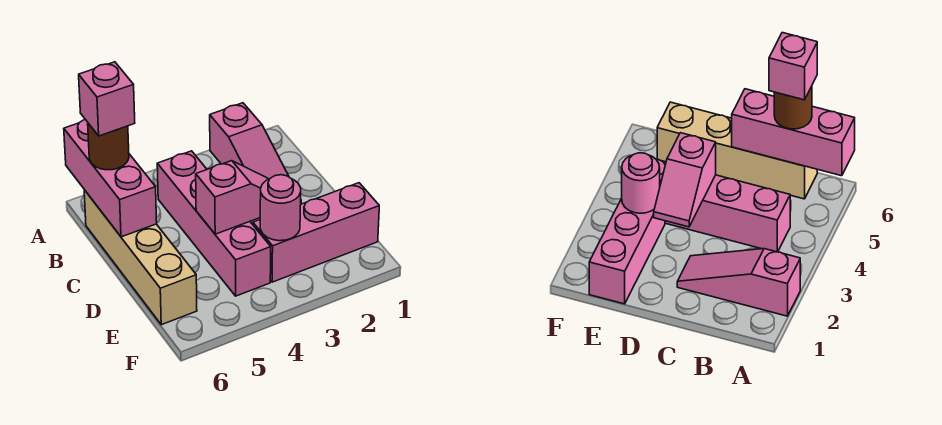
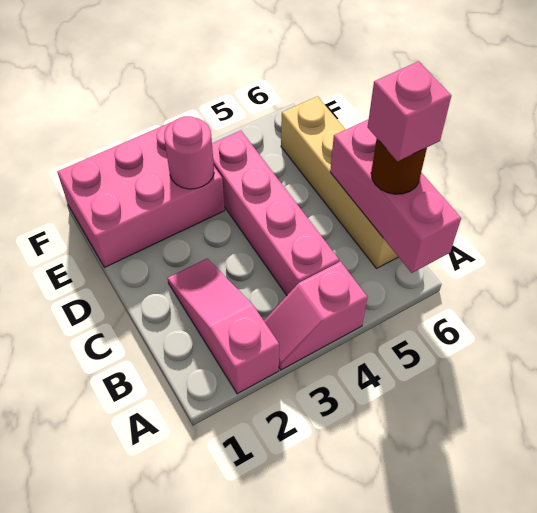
pink 1x2 slope [196,161,268,234] -> pink 1x2 slope moved to [264,262,367,370]
pink 1x3 brick [253,183,379,282] -> pink 2x3 brick [57,122,225,267]

